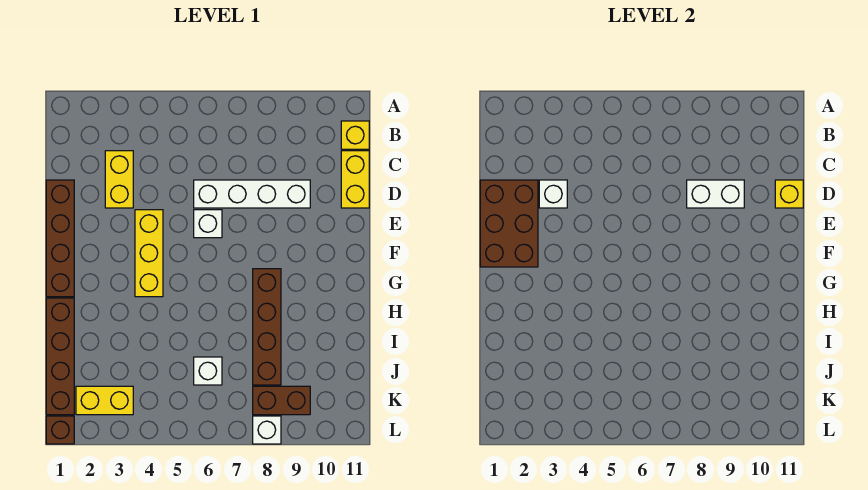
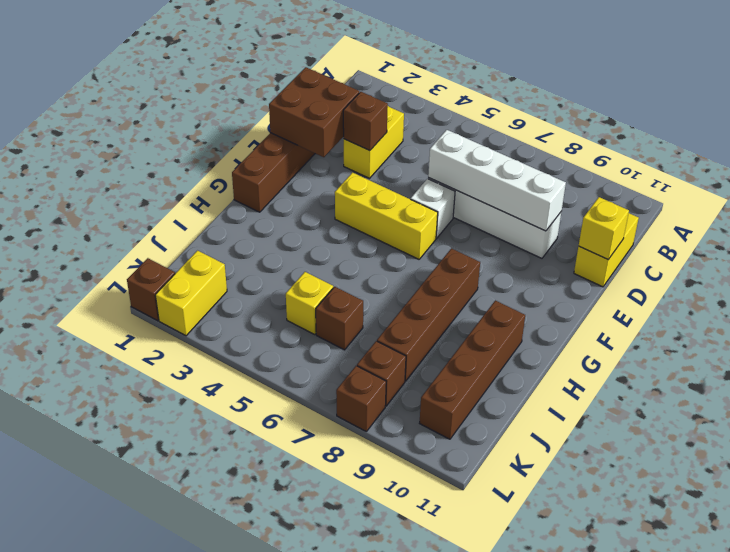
yellow 1x1 brick [341,121,369,149] -> yellow 1x1 brick moved to [286,272,333,334]
brown 2x3 brick [480,180,538,267] -> brown 2x2 brick [269,67,359,157]
white 1x1 brick [539,180,567,208] -> brown 1x1 brick [343,92,388,151]
white 1x2 brick [687,180,744,208] -> white 1x4 brick [428,130,566,231]
yellow 1x3 brick [135,210,163,297] -> yellow 1x3 brick turned to [335,172,438,259]
brown 1x4 brick [46,298,74,415] -> brown 1x4 brick moved to [420,301,525,439]
white 1x1 brick [194,357,222,385] -> brown 1x1 brick [316,287,363,350]
yellow 1x2 brick [76,386,133,415] -> yellow 1x2 brick turned to [155,251,227,336]
brown 1x2 brick [253,386,310,415] -> brown 1x1 brick [357,341,406,406]
white 1x1 brick [253,416,281,444] -> brown 1x1 brick [336,366,386,431]

